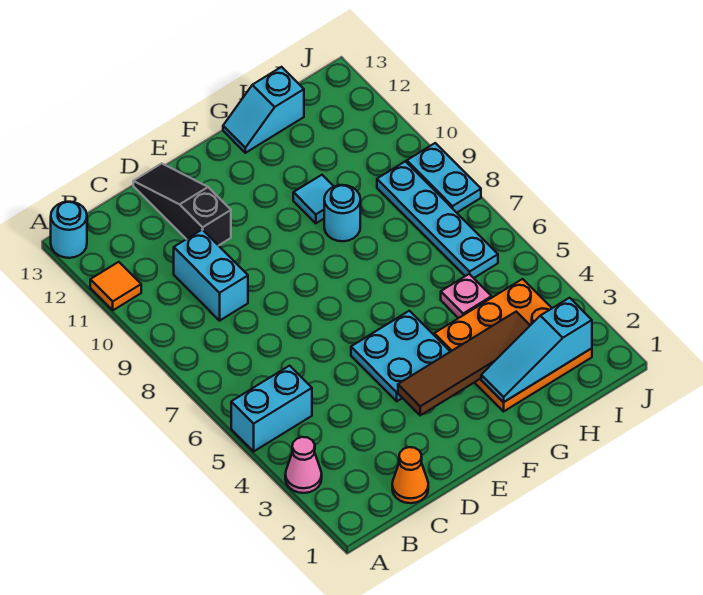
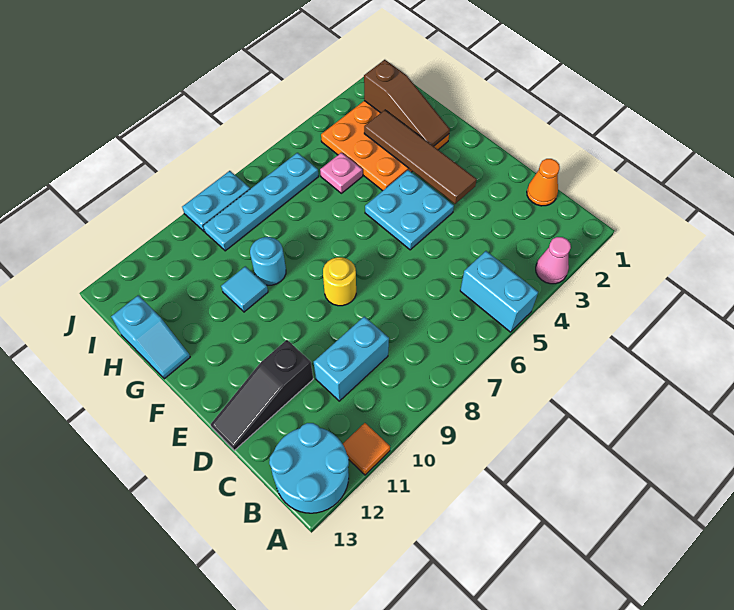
cyan 1x1 round brick [51,202,87,258] -> cyan 2x2 round brick [269,423,349,513]
none -> yellow 1x1 round brick [323,257,356,306]
cyan 1x3 slope [481,298,592,402] -> brown 1x3 slope [364,60,450,146]

